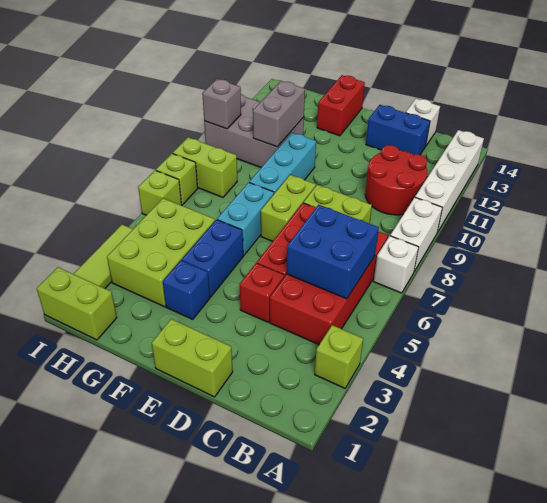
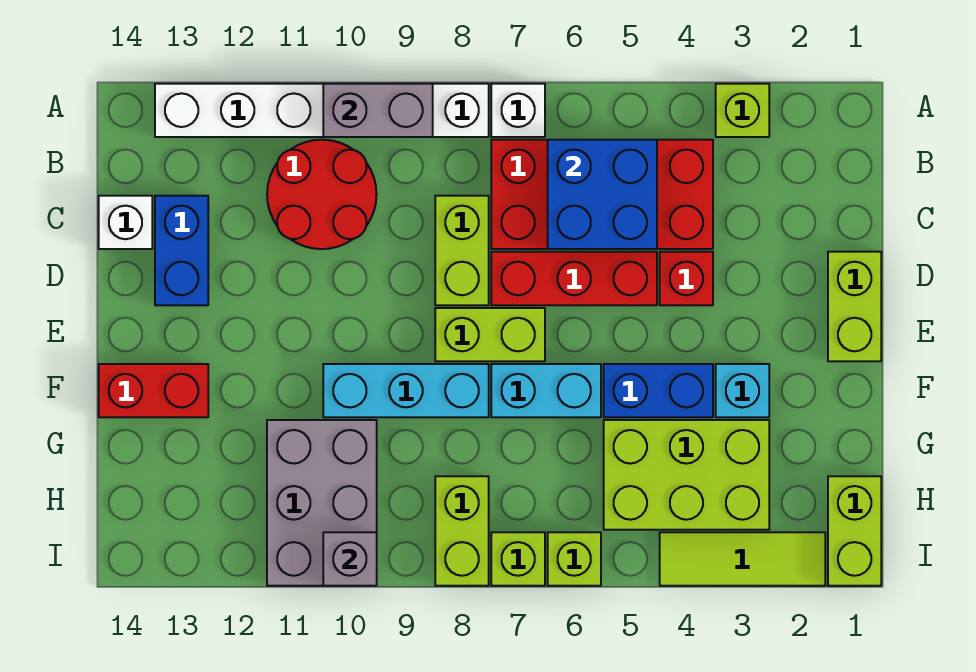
blue 1x1 brick [163,260,210,319] -> cyan 1x1 brick [716,364,769,417]
grey 1x2 brick [253,81,305,147] -> grey 1x2 brick moved to [323,84,433,137]

